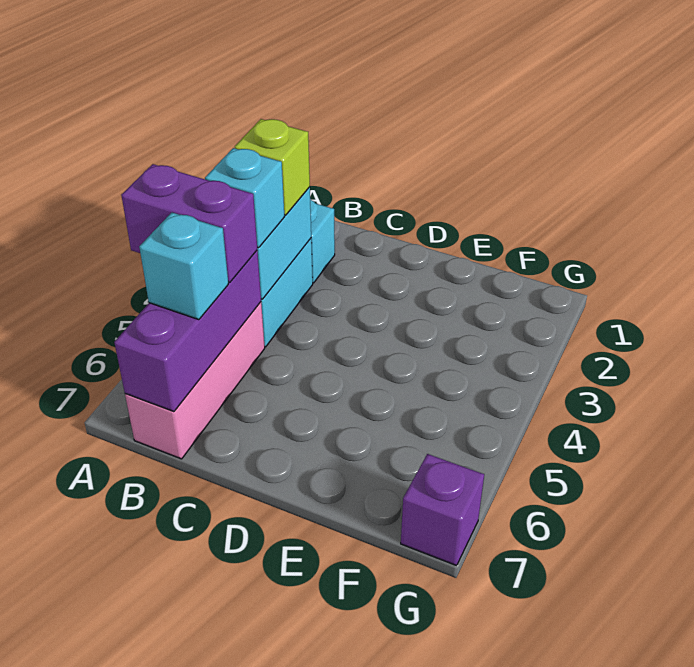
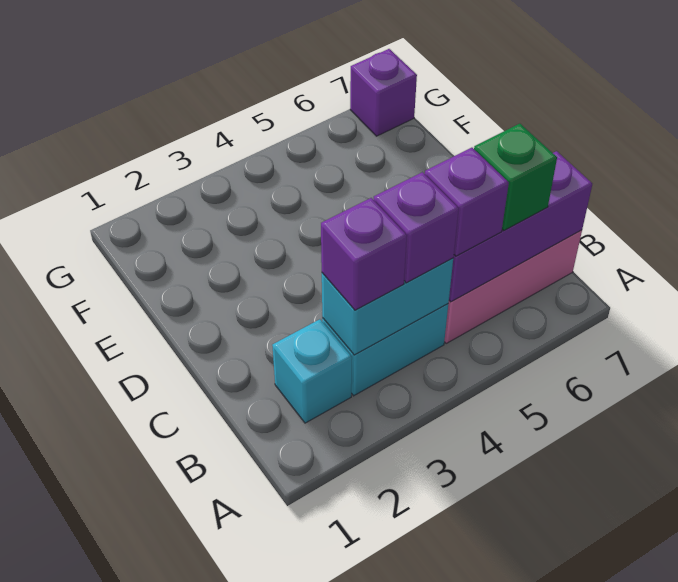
purple 1x2 brick [121,164,257,282] -> purple 1x1 brick [425,148,509,256]
lime 1x1 brick [235,119,310,215] -> purple 1x1 brick [321,198,407,310]
cyan 1x1 brick [205,148,284,248] -> purple 1x1 brick [374,172,459,283]
cyan 1x1 brick [139,213,228,320] -> green 1x1 brick [474,124,557,231]

